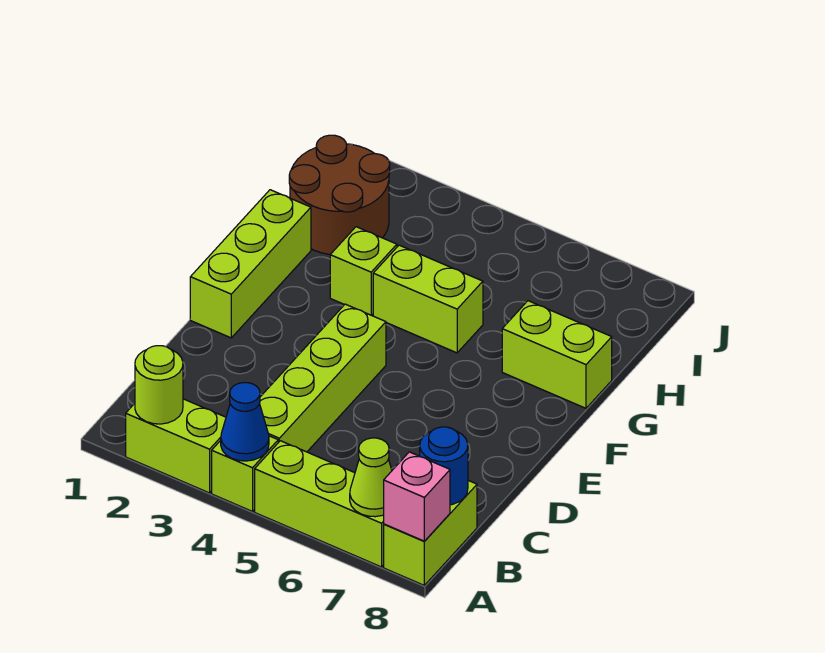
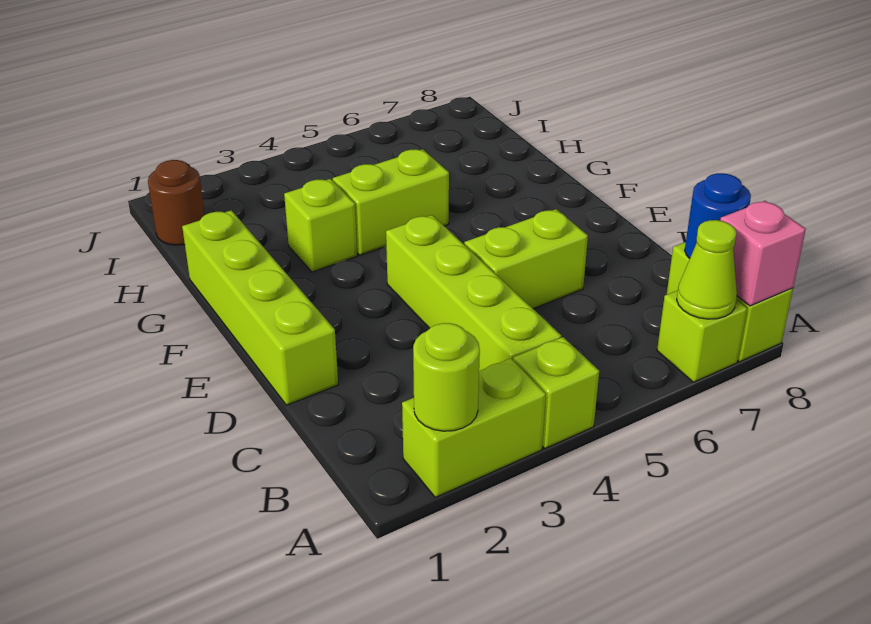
blue 1x1 cone [221,383,269,461] -> none
lime 1x3 brick [255,441,384,567] -> lime 1x1 brick [657,290,747,382]
lime 1x3 brick [190,190,311,338] -> lime 1x4 brick [182,210,338,405]
lime 1x2 brick [502,301,612,408] -> lime 1x2 brick moved to [464,209,588,309]
brown 2x2 round brick [289,135,390,254] -> brown 1x1 round brick [148,160,205,245]

